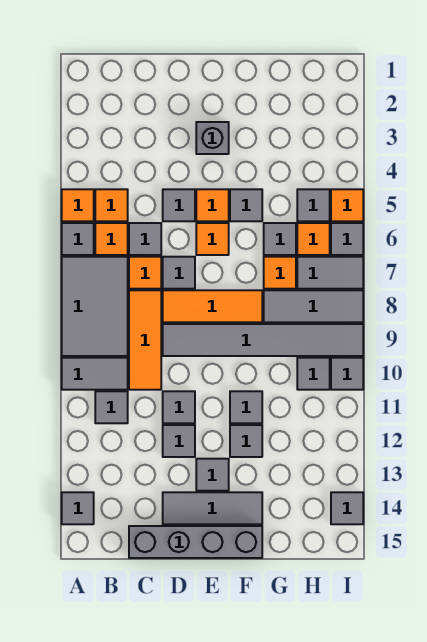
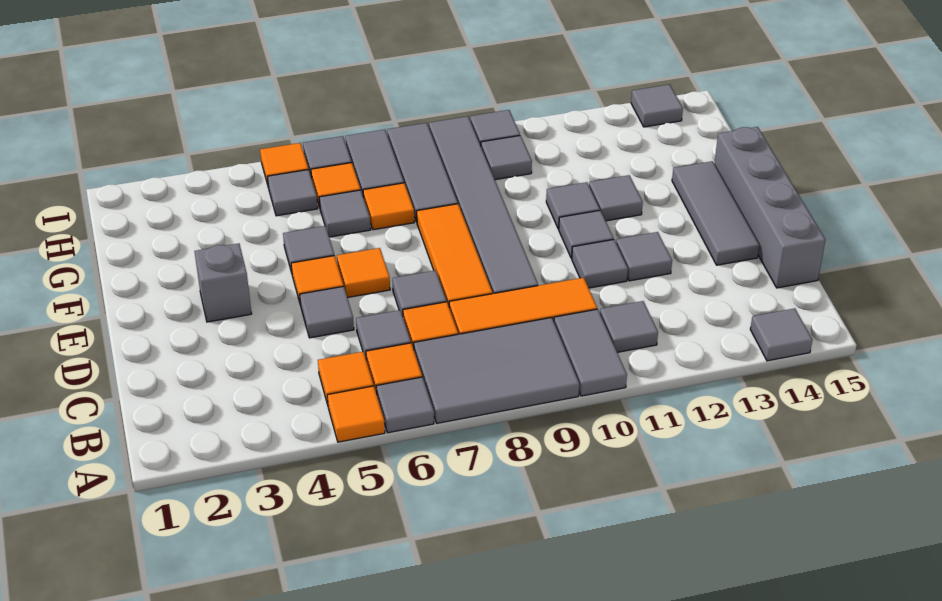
grey 1x1 tile [196,459,229,491] -> grey 1x1 tile moved to [559,210,614,258]

